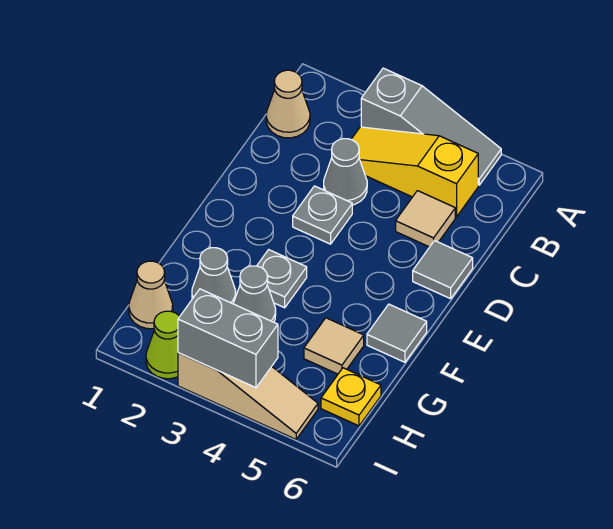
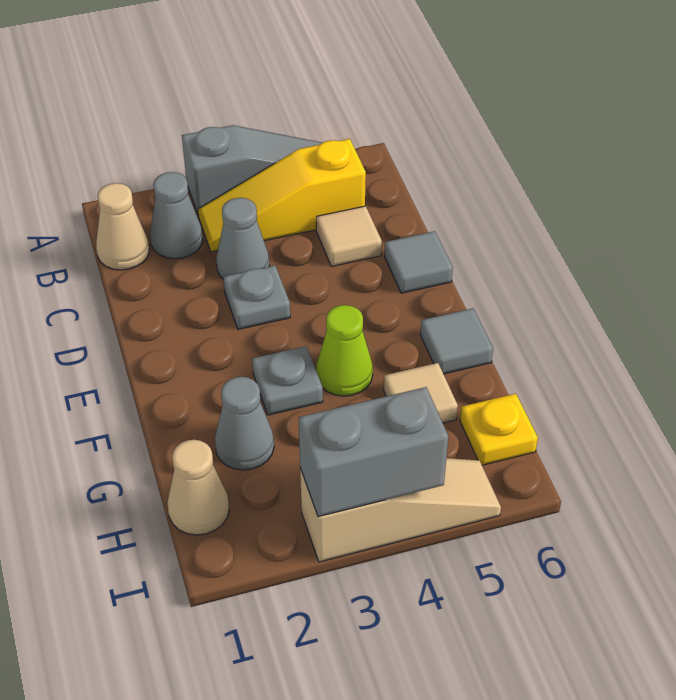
grey 1x1 cone [233,266,276,322] -> grey 1x1 cone moved to [150,172,203,259]
lime 1x1 cone [146,311,180,379] -> lime 1x1 cone moved to [316,305,373,396]

